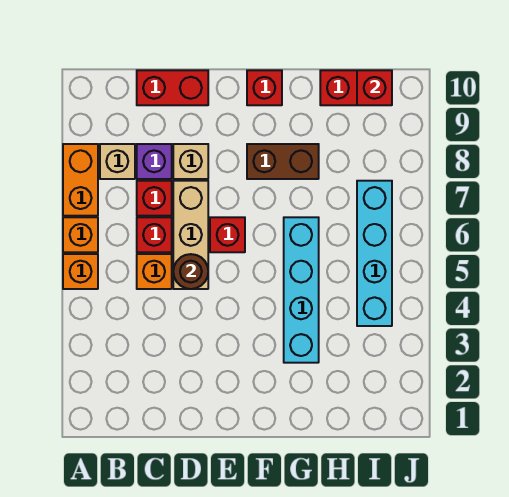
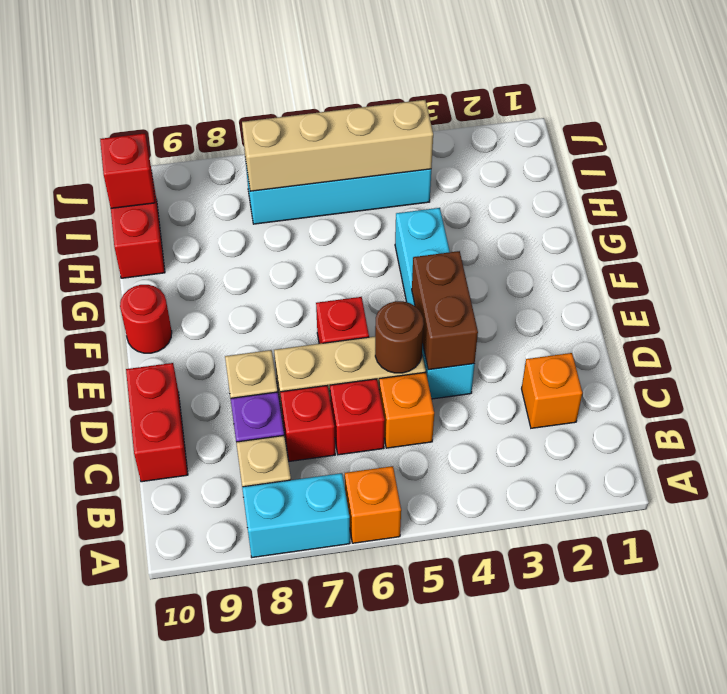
orange 1x1 brick [63,254,98,289] -> orange 1x1 brick moved to [522,353,583,428]
orange 1x2 brick [63,144,98,216] -> cyan 1x2 brick [242,473,350,557]
brown 1x2 brick [247,144,319,179] -> brown 1x2 brick moved to [412,251,478,370]
red 1x1 brick [247,70,282,105] -> red 1x1 round brick [120,285,172,353]
cyan 1x4 brick [284,217,319,363] -> cyan 1x4 brick turned to [395,208,475,399]
none -> tan 1x4 brick [242,100,433,191]

